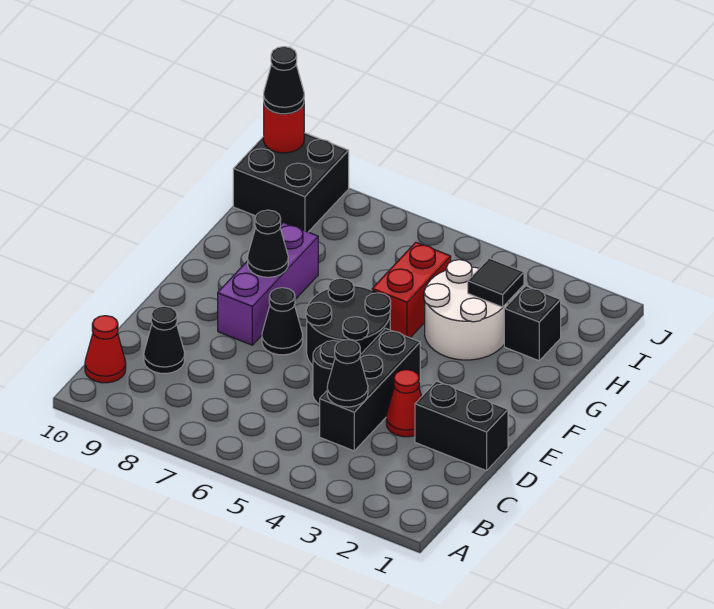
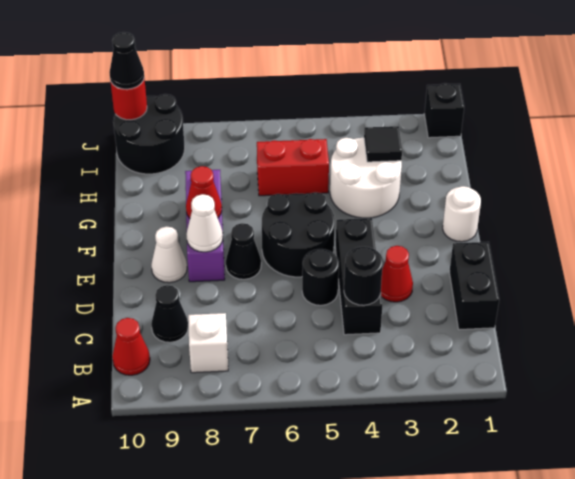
none -> white 1x1 brick [188,313,228,373]
black 1x1 cone [327,340,368,407] -> black 1x1 round brick [344,247,383,305]
black 1x2 brick [415,381,508,471] -> black 1x2 brick turned to [449,242,499,330]
none -> white 1x1 cone [186,194,223,252]
none -> white 1x1 cone [151,226,187,283]
none -> white 1x1 round brick [443,186,481,242]
black 1x1 cone [248,210,288,277] -> red 1x1 cone [186,166,222,218]
red 1x2 brick [372,242,451,338] -> red 1x2 brick turned to [257,139,329,196]
black 1x1 brick [504,286,561,361] -> black 1x1 brick moved to [425,83,464,138]
black 2x2 brick [233,133,349,232] -> black 2x2 round brick [113,94,185,174]

